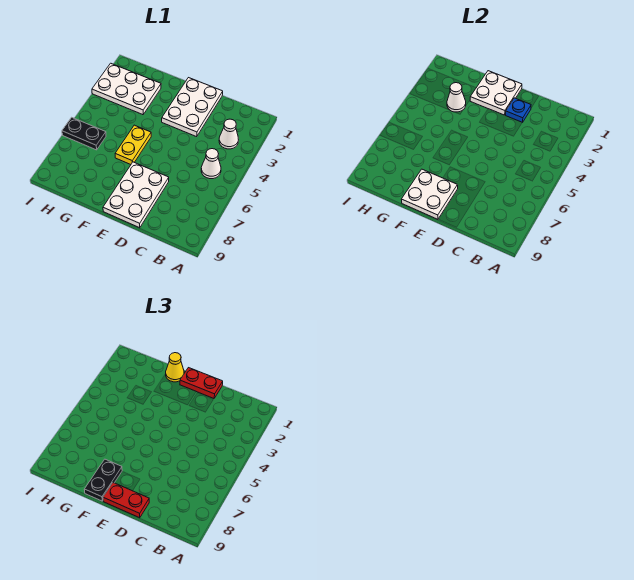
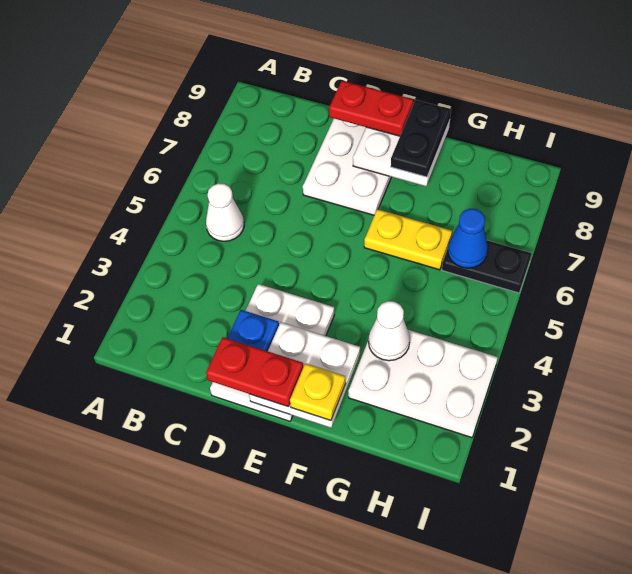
white 1x1 cone [219,119,238,149] -> none
yellow 1x1 cone [166,353,184,382] -> yellow 1x1 plate [290,363,346,421]
yellow 1x2 plate [115,125,151,165] -> yellow 1x2 plate turned to [364,209,452,270]
none -> blue 1x1 cone [448,209,488,268]

